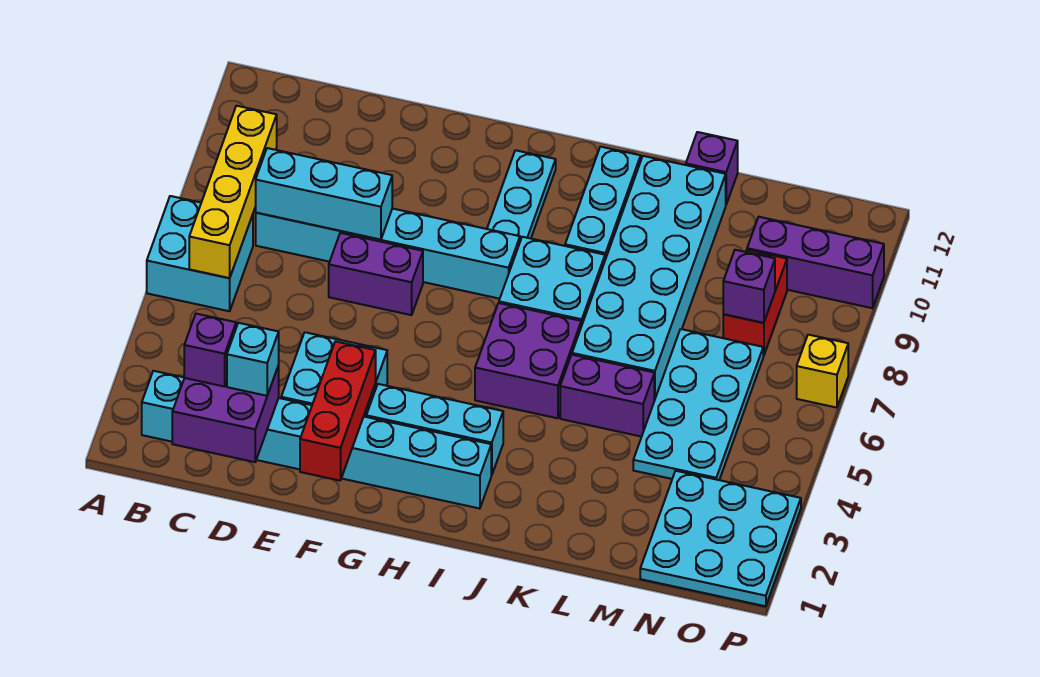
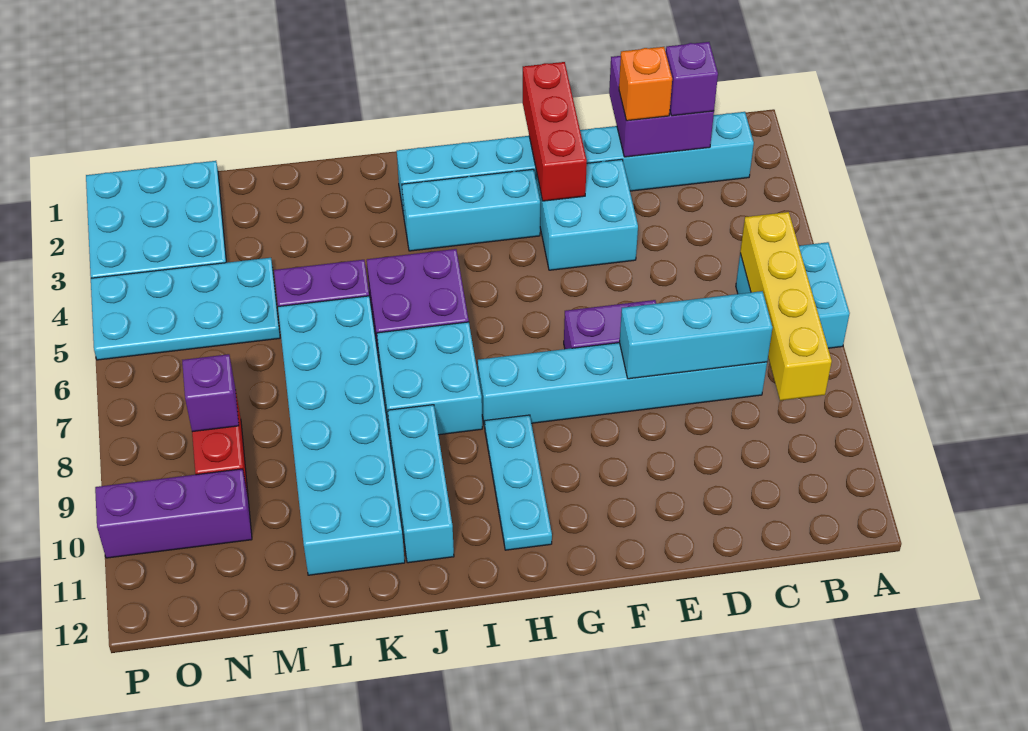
cyan 1x1 brick [227,323,279,396] -> orange 1x1 brick [619,47,672,121]
purple 1x1 brick [686,132,738,204] -> none
cyan 2x4 plate [633,329,763,480] -> cyan 2x4 plate turned to [91,258,280,360]
yellow 1x1 brick [797,335,848,408] -> none

